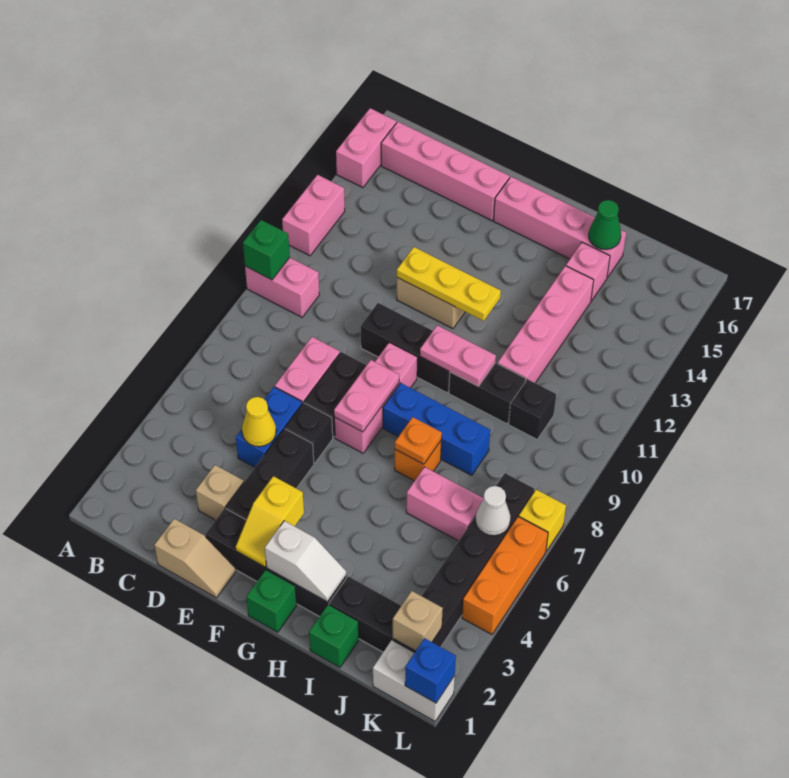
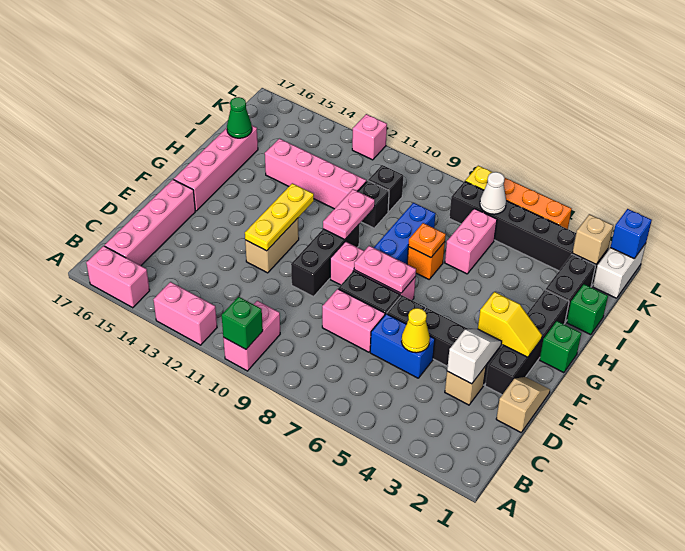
white 1x2 slope [265,521,346,602] -> white 1x2 slope moved to [447,329,502,384]
black 1x2 brick [449,363,526,424] -> black 1x1 brick [358,181,389,228]
pink 1x1 brick [566,242,610,301] -> pink 1x1 brick moved to [352,114,387,160]

